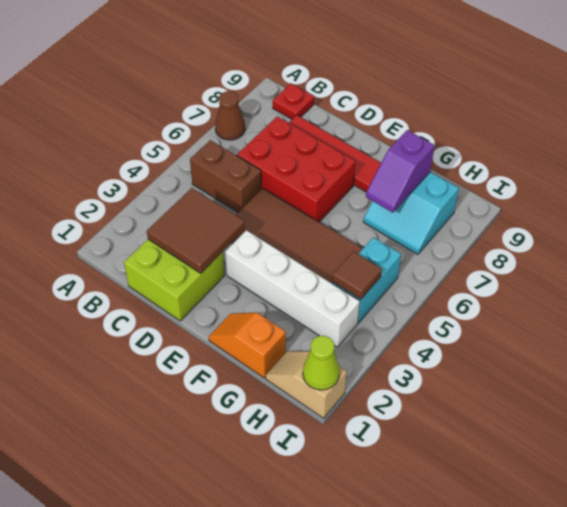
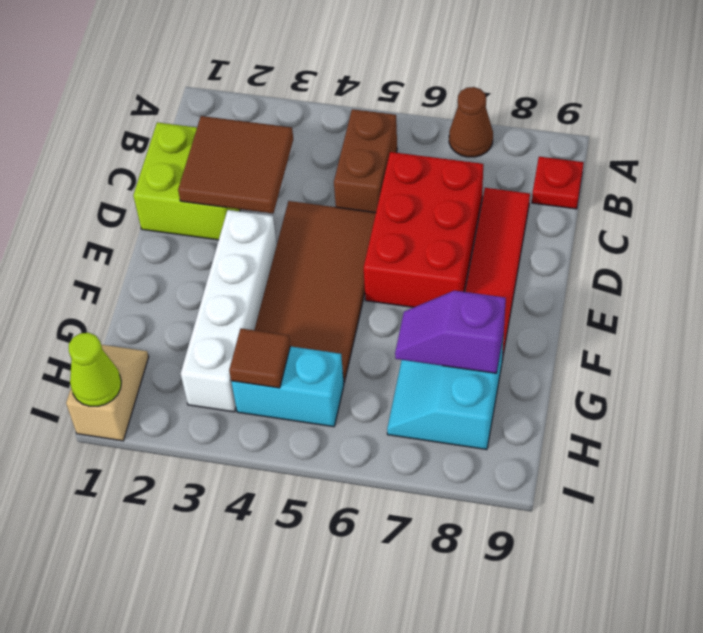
orange 1x2 slope [209,313,286,378] -> none

